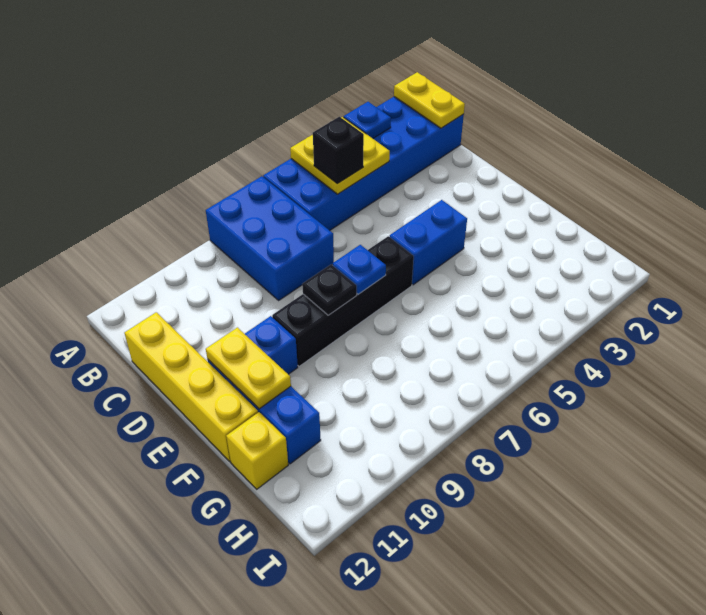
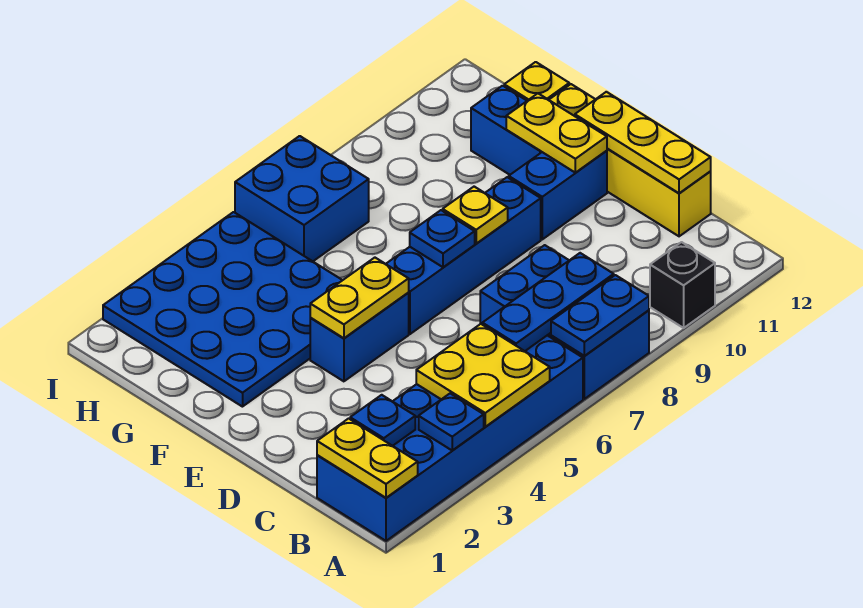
none -> blue 1x2 plate [551,275,649,356]
none -> blue 1x1 plate [350,395,415,446]
black 1x1 brick [313,117,364,184] -> black 1x1 brick moved to [650,242,715,328]
none -> blue 1x3 plate [482,253,614,351]
none -> yellow 1x3 plate [575,92,711,193]
none -> yellow 1x2 plate [310,258,409,338]
black 1x4 brick [272,236,414,366] -> blue 1x4 brick [386,177,541,334]
black 1x1 plate [302,265,357,315] -> yellow 1x1 plate [443,187,508,243]
none -> blue 4x4 plate [103,212,342,407]
none -> blue 2x2 brick [235,136,369,261]

